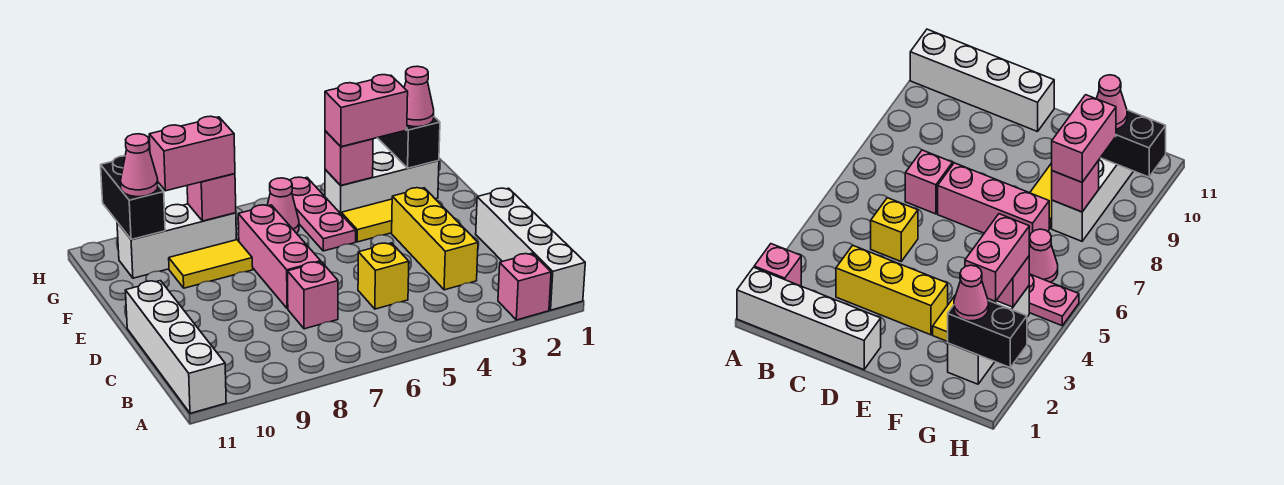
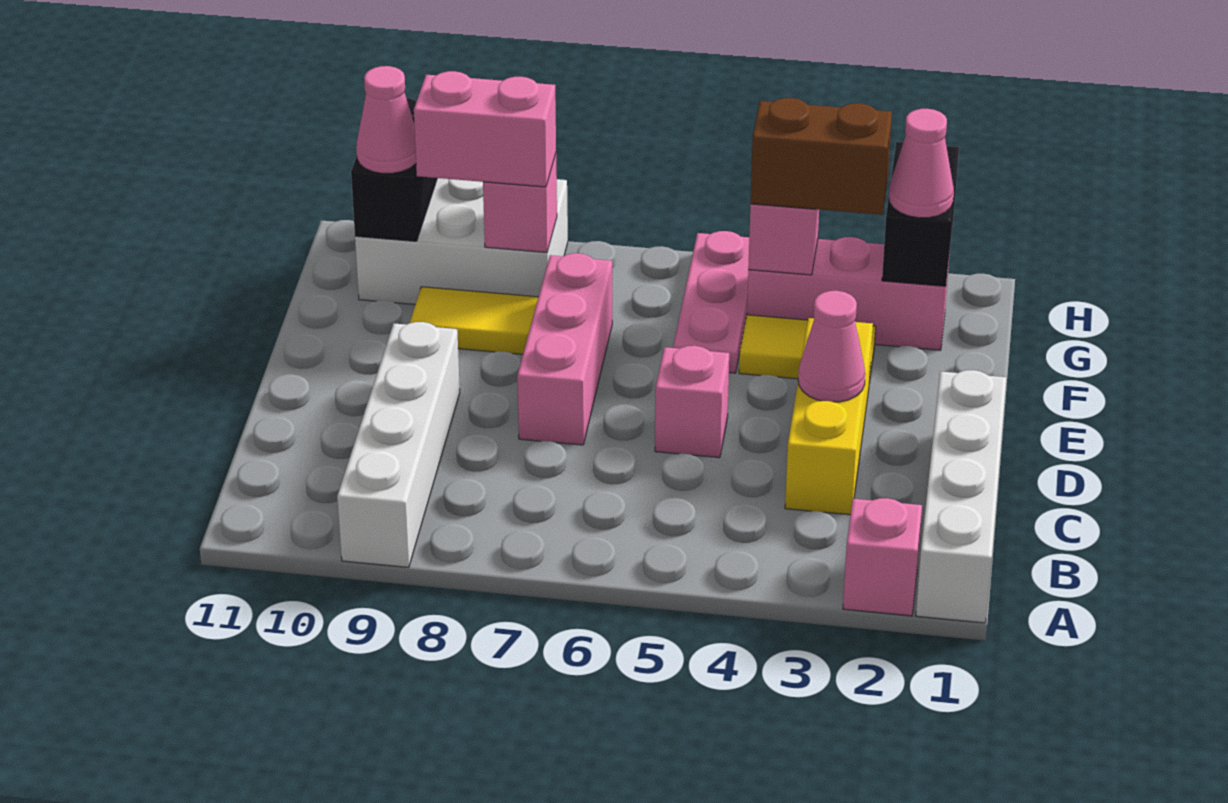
white 1x4 brick [125,281,226,413] -> white 1x4 brick moved to [337,322,460,567]
yellow 1x1 brick [358,243,409,309] -> none
pink 1x1 brick [288,262,338,329] -> pink 1x1 brick moved to [655,346,729,458]
white 1x3 brick [325,152,439,214] -> pink 1x3 brick [747,237,950,350]
pink 1x2 brick [325,75,408,147] -> brown 1x2 brick [750,98,892,215]
pink 1x1 cone [267,178,299,233] -> pink 1x1 cone moved to [798,291,865,402]
white 1x3 brick [117,204,237,278] -> white 2x3 brick [355,178,568,305]

